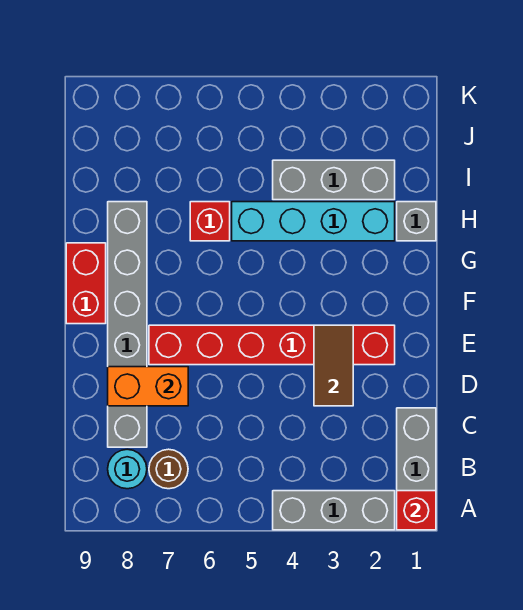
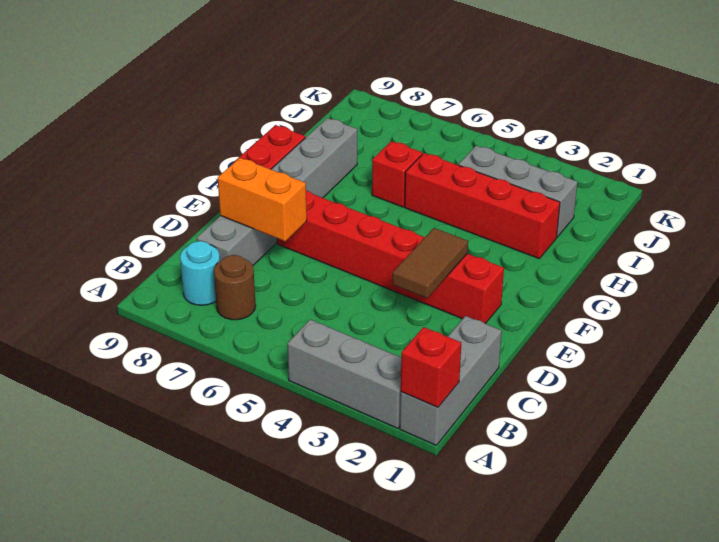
grey 1x1 brick [397,202,436,241] -> none
cyan 1x4 brick [232,202,395,241] -> red 1x4 brick [405,153,560,259]

